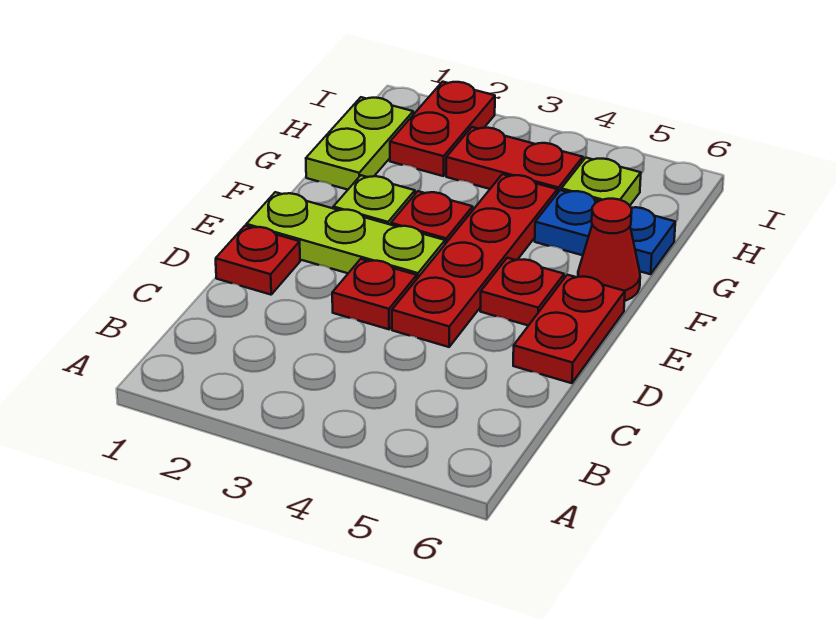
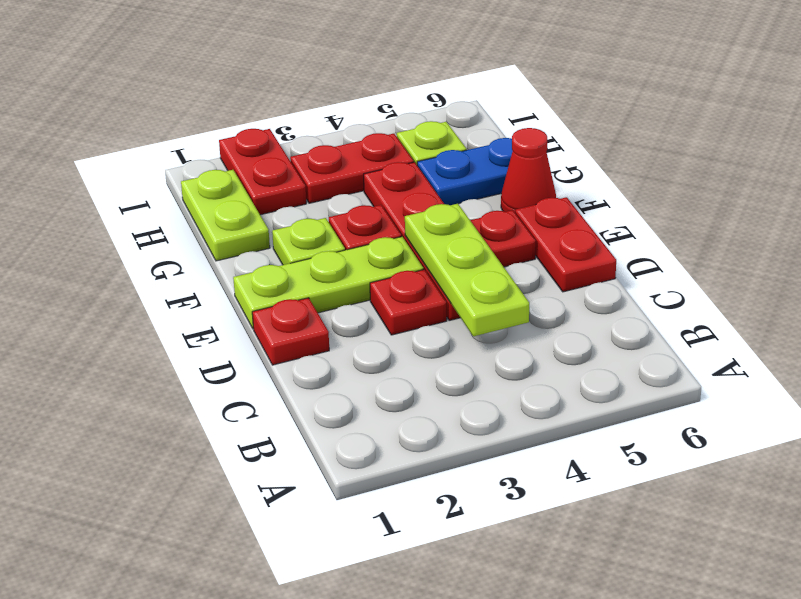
none -> lime 1x3 plate [405,204,529,336]

